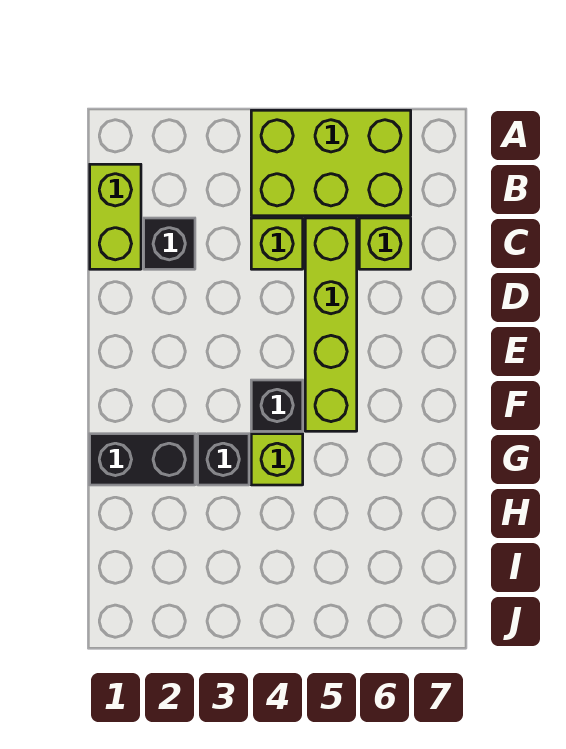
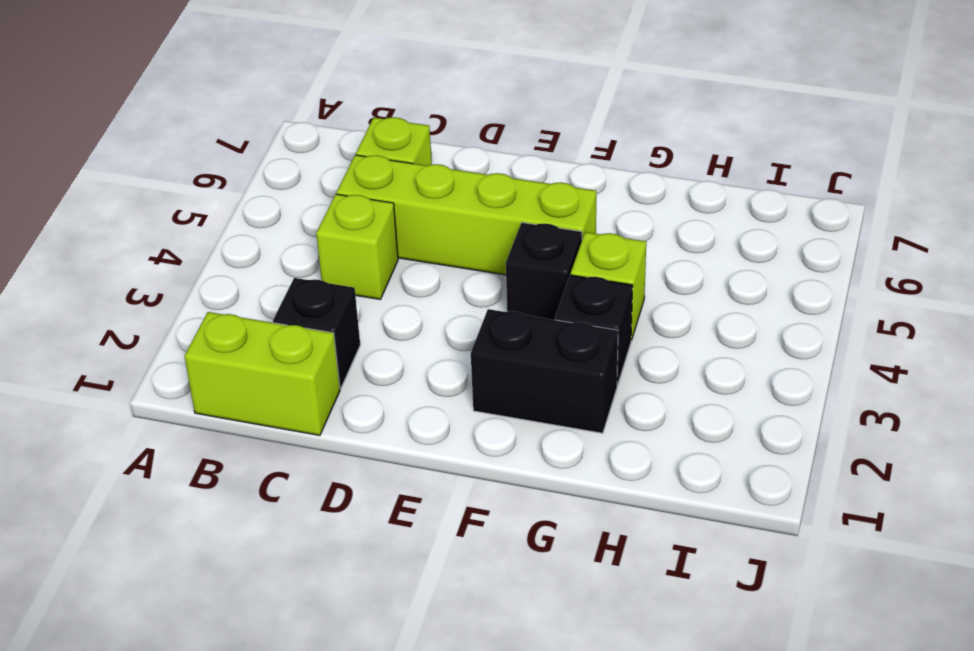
lime 2x3 brick [251,110,411,216] -> none
black 1x2 brick [90,434,195,485] -> black 1x2 brick turned to [471,309,618,433]

